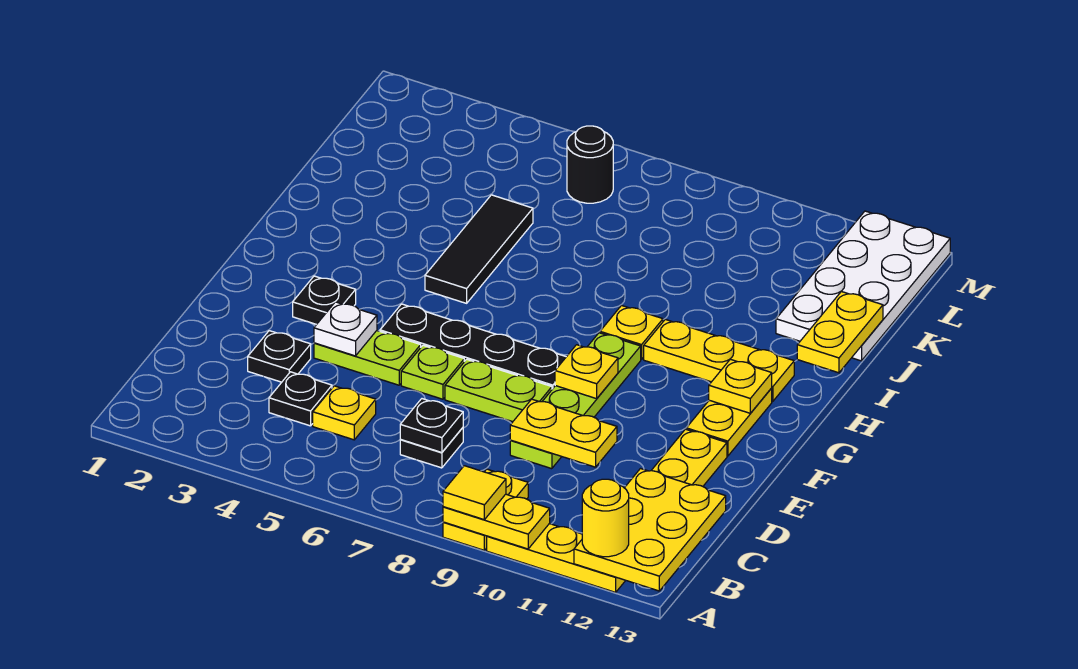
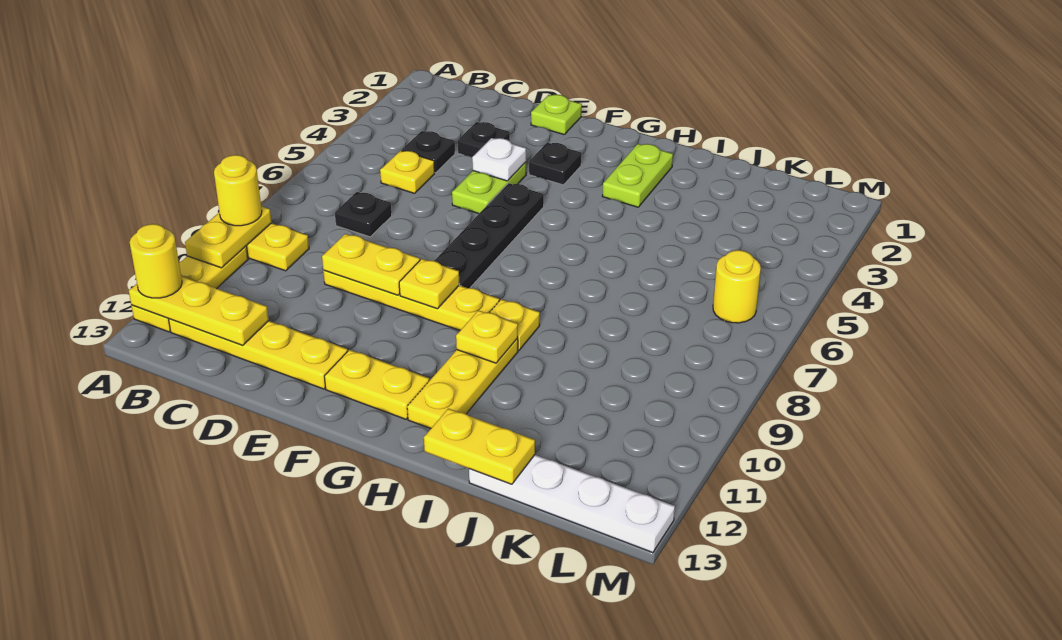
yellow 1x1 tile [443,466,506,519] -> yellow 1x1 round brick [214,155,262,226]
yellow 2x3 plate [574,469,726,591] -> yellow 1x3 plate [129,276,269,345]
black 1x1 plate [400,399,463,452] -> none
lime 1x4 plate [510,333,641,469] -> yellow 1x4 plate [323,270,499,330]
yellow 1x2 plate [510,399,617,467] -> yellow 1x2 plate turned to [322,234,420,295]
lime 1x1 plate [401,345,464,399] -> lime 1x1 plate moved to [531,95,582,134]
lime 1x2 plate [445,359,552,422] -> lime 1x2 plate moved to [602,144,673,207]
yellow 1x1 plate [709,359,772,413] -> yellow 1x1 plate moved to [456,310,518,363]
black 1x3 tile [425,195,533,303] -> none
white 2x4 plate [776,211,950,361] -> white 1x4 plate [469,455,675,553]
black 1x1 round brick [567,126,613,203] -> yellow 1x1 round brick [713,250,761,323]

